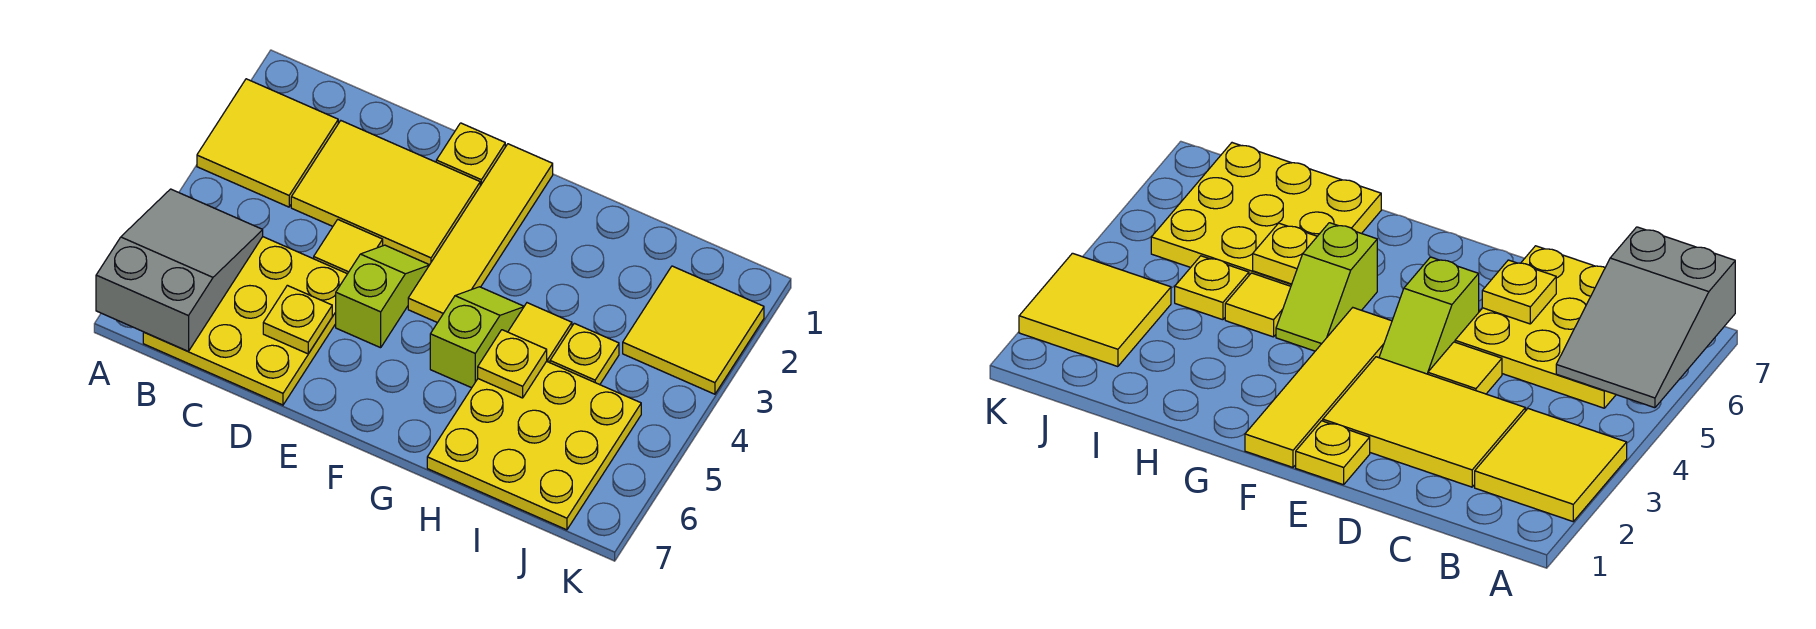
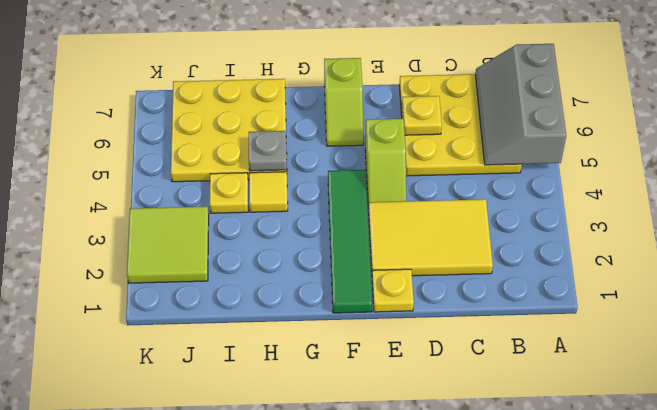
yellow 2x2 tile [197,79,338,207] -> none
grey 2x3 slope [96,189,263,351] -> grey 2x3 slope turned to [475,44,566,165]
yellow 1x1 tile [314,220,383,274] -> none
yellow 1x4 tile [408,144,553,323] -> green 1x4 tile [328,170,372,313]
lime 1x2 slope [430,287,524,388] -> lime 1x2 slope moved to [324,58,363,146]
yellow 1x1 plate [478,330,547,398] -> grey 1x1 plate [249,131,287,171]
yellow 2x2 tile [623,266,764,394] -> lime 2x2 tile [127,206,209,283]

